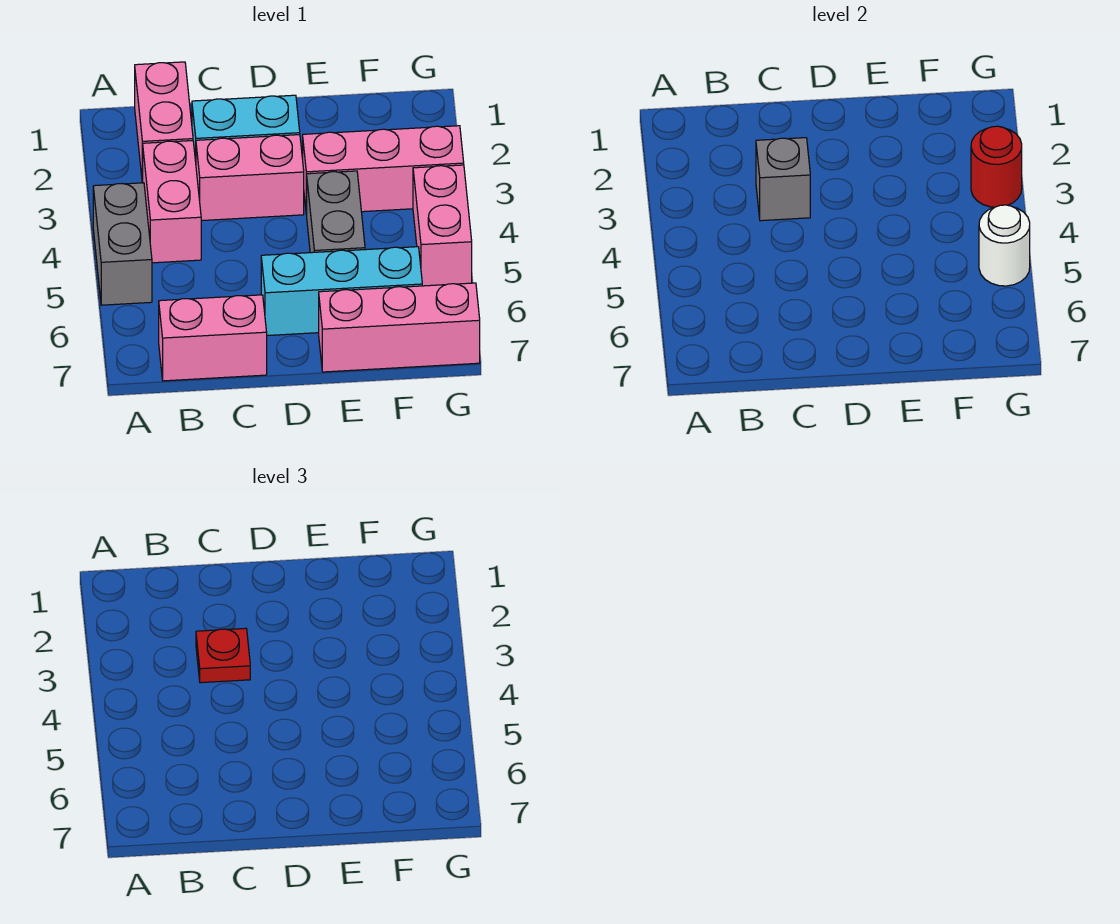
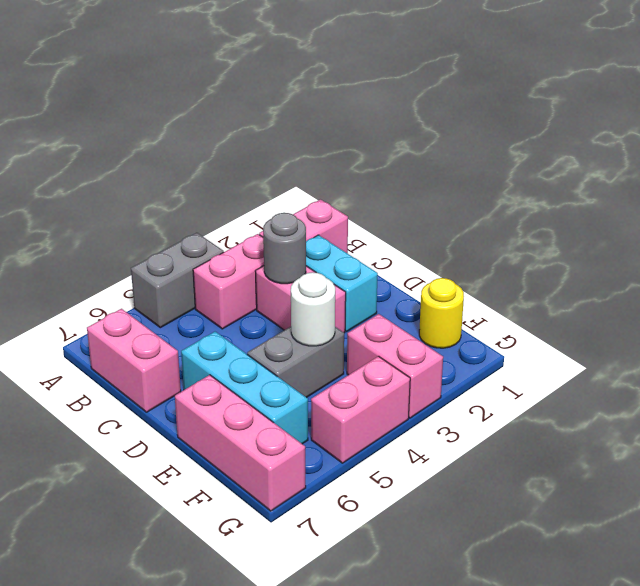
grey 1x1 brick [756,138,810,221] -> grey 1x1 round brick [263,213,306,284]
red 1x1 plate [196,628,250,683] -> none
pink 1x3 brick [303,126,464,214] -> pink 1x2 brick [347,314,443,418]
none -> yellow 1x1 round brick [419,278,464,348]
red 1x1 round brick [971,126,1022,207] -> none
white 1x1 round brick [979,205,1030,286] -> white 1x1 round brick moved to [291,272,335,346]

